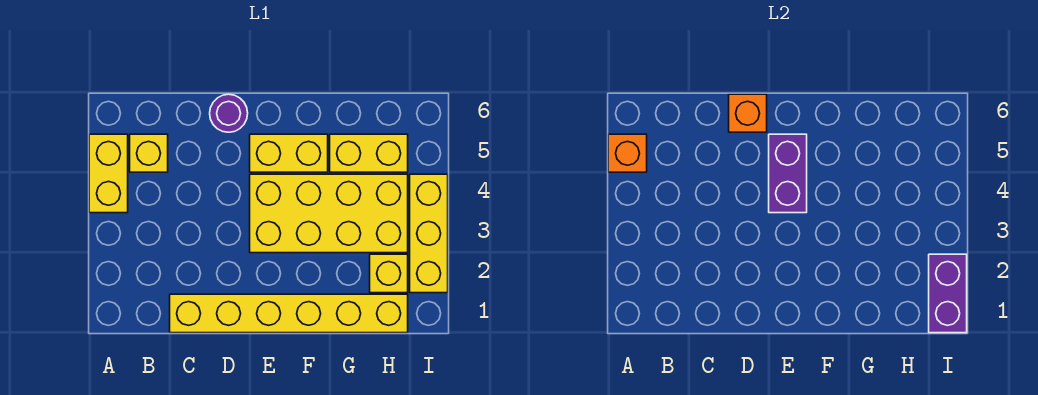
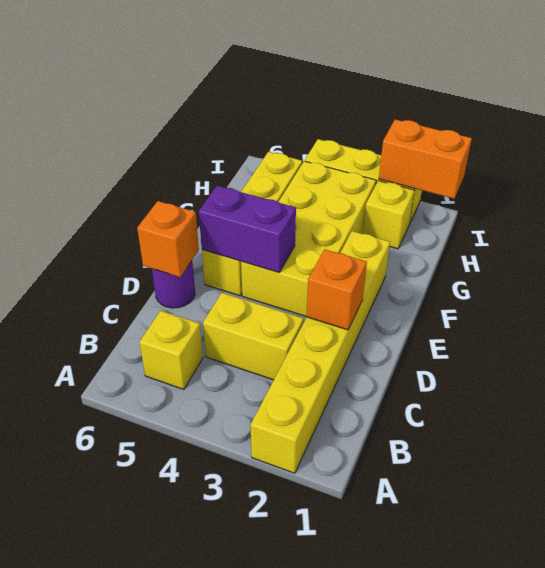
yellow 1x2 brick [89,134,128,213] -> yellow 1x2 brick moved to [203,293,304,380]
orange 1x1 brick [608,134,647,172] -> orange 1x1 brick moved to [307,249,367,330]
yellow 1x6 brick [170,294,408,333] -> yellow 1x6 brick moved to [251,231,390,473]
purple 1x2 brick [929,254,967,333] -> orange 1x2 brick [379,120,472,199]

